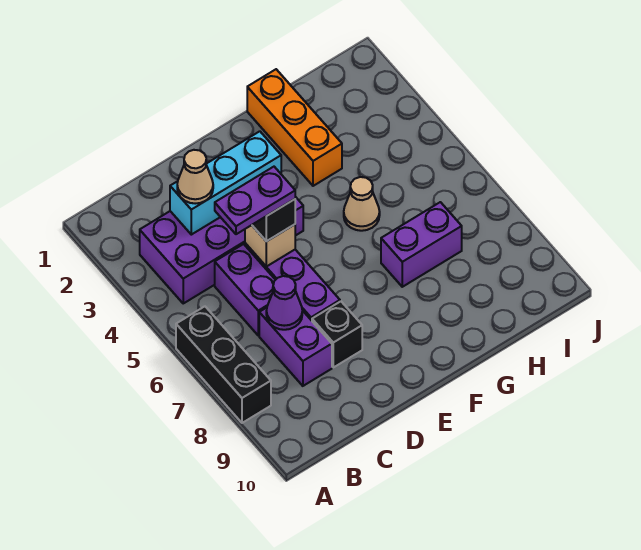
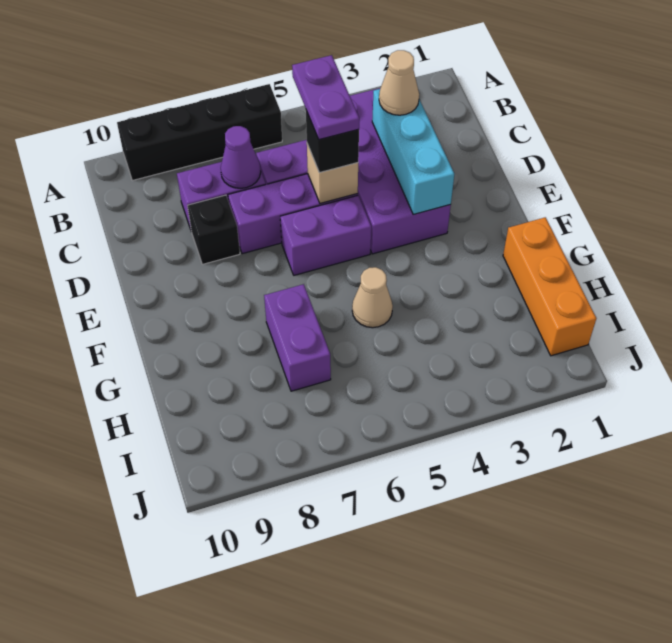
black 1x3 brick [176,306,271,423] -> black 1x4 brick [117,84,282,181]
none -> purple 1x2 brick [280,196,371,275]
orange 1x3 brick [247,69,342,186] -> orange 1x3 brick turned to [503,217,596,356]

